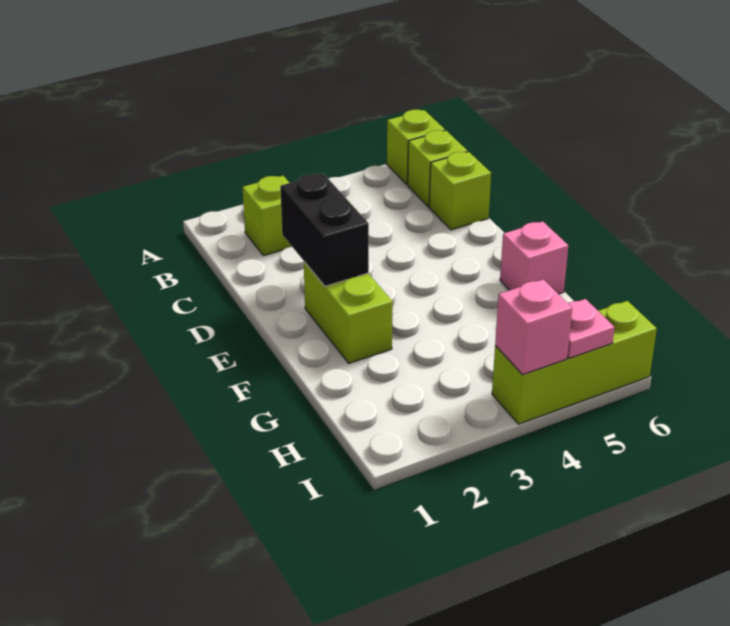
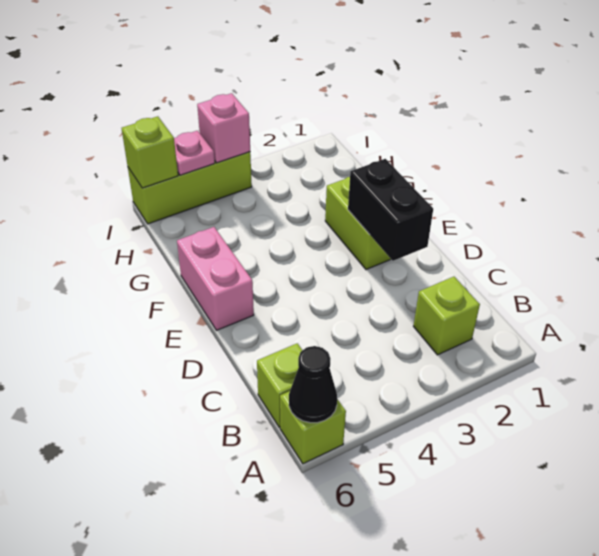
none -> black 1x1 cone [289,346,337,423]
lime 1x1 brick [429,152,491,230] -> lime 1x1 brick moved to [122,116,178,188]
pink 1x1 brick [500,221,568,294] -> pink 1x2 brick [177,227,254,330]

